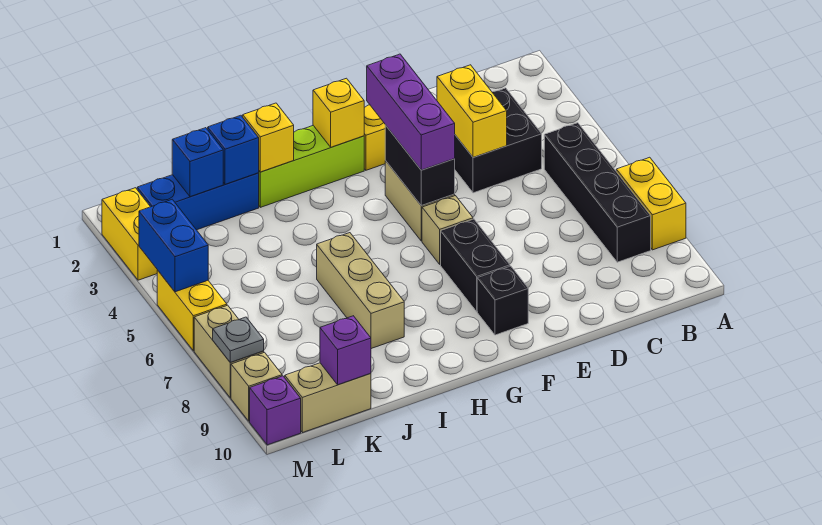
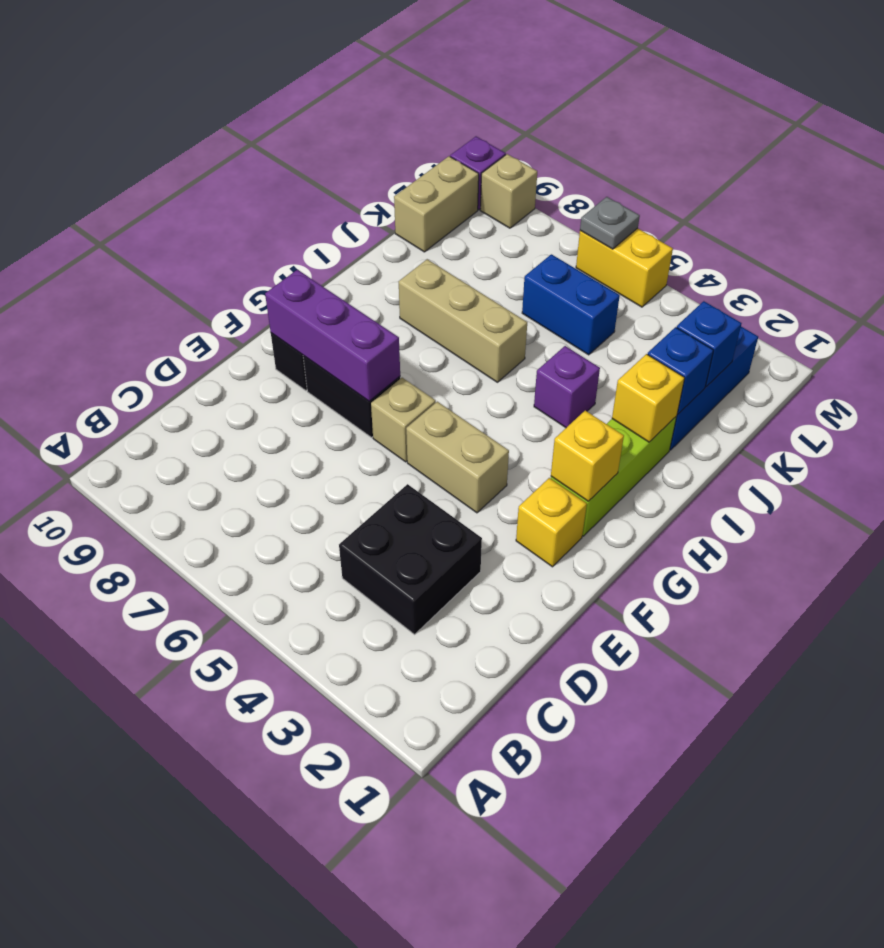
yellow 1x2 brick [616,157,686,250] -> none
black 1x4 brick [544,123,651,262] -> none
yellow 1x2 brick [437,65,507,158] -> none
purple 1x3 brick [367,54,455,170] -> purple 1x3 brick moved to [265,270,400,401]
black 1x2 brick [385,125,455,206] -> none
purple 1x1 brick [320,316,371,385] -> purple 1x1 brick moved to [534,346,600,428]
yellow 1x2 brick [102,188,157,280] -> none
blue 1x2 brick [139,199,208,292] -> blue 1x2 brick moved to [522,254,620,355]
tan 1x2 brick [194,305,264,398] -> none
grey 1x1 plate [213,317,264,362] -> grey 1x1 plate moved to [580,197,640,249]

